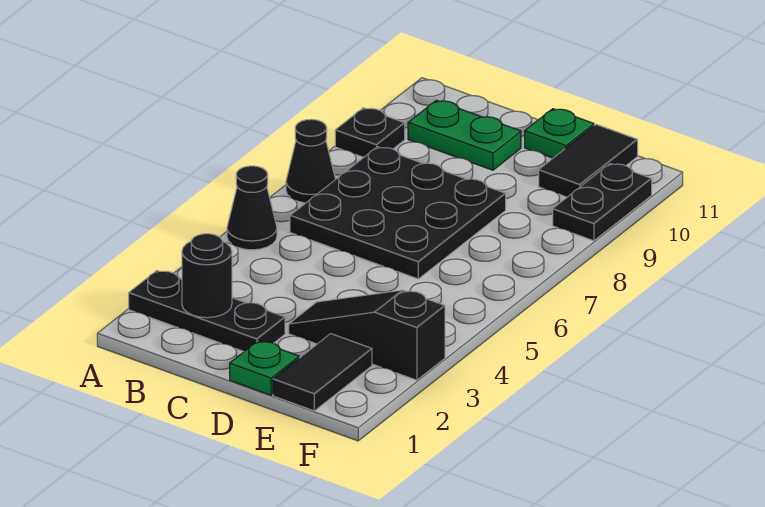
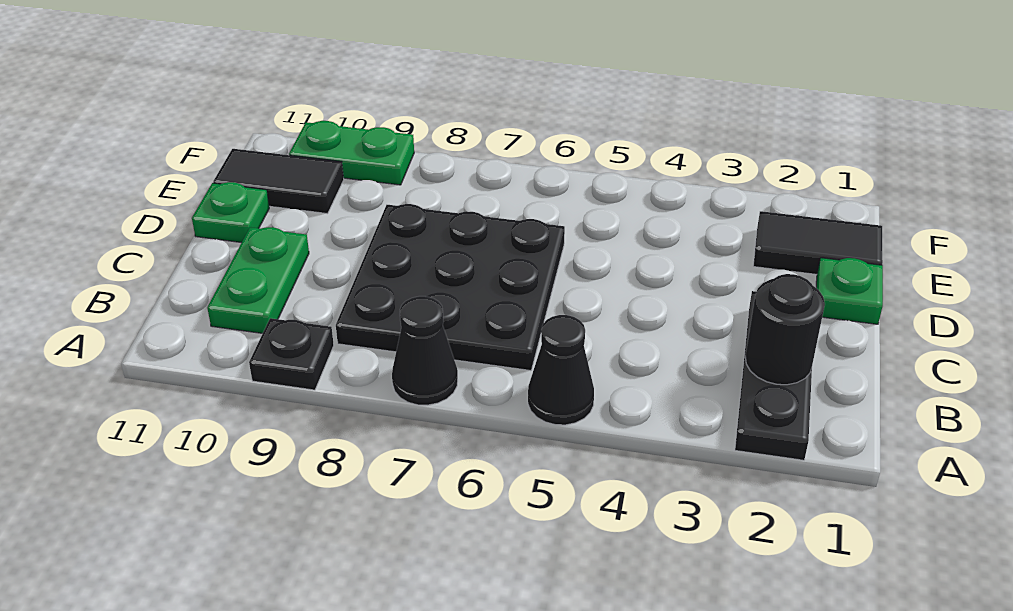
black 1x3 slope [289,290,445,380] -> none
black 1x2 plate [553,163,652,241] -> green 1x2 plate [289,121,414,185]

